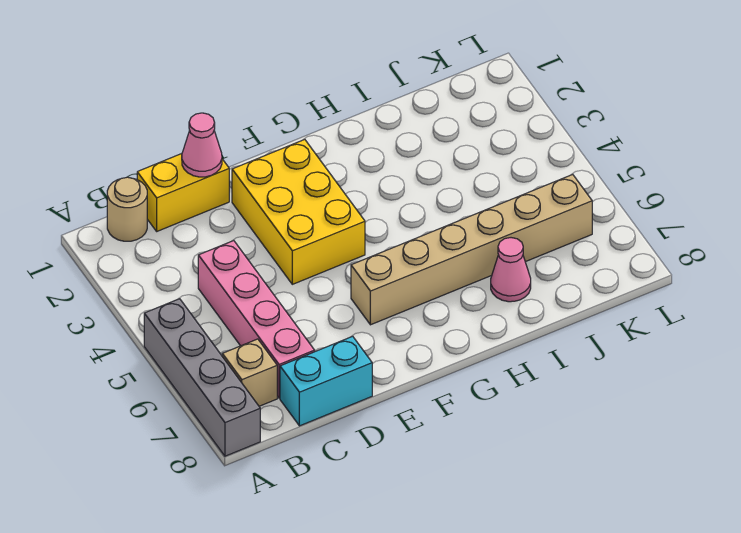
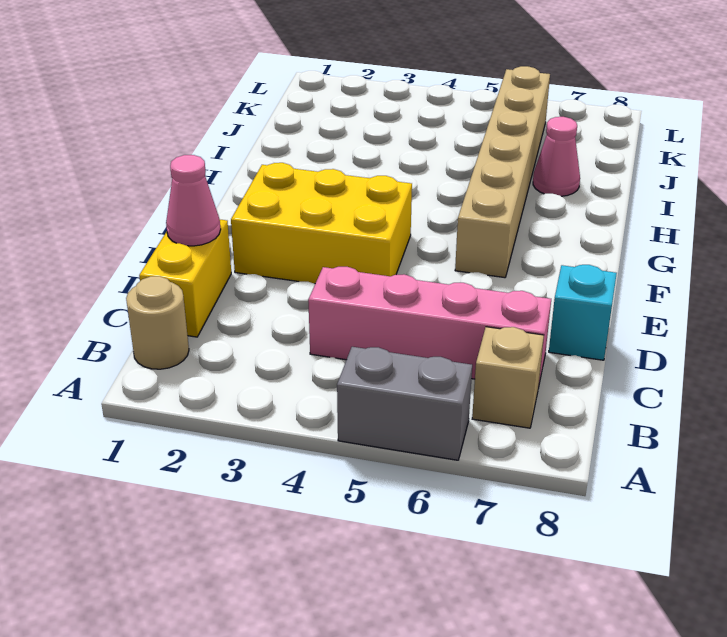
grey 1x4 brick [144,299,260,456] -> grey 1x2 brick [337,347,472,460]
cyan 1x2 brick [280,336,372,426] -> cyan 1x1 brick [549,265,617,360]

